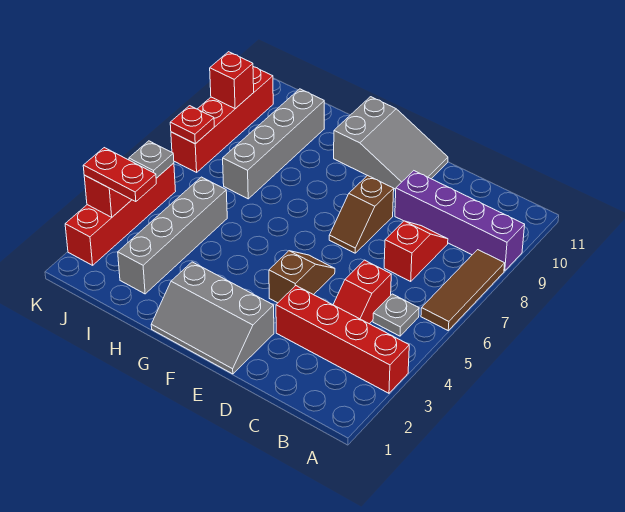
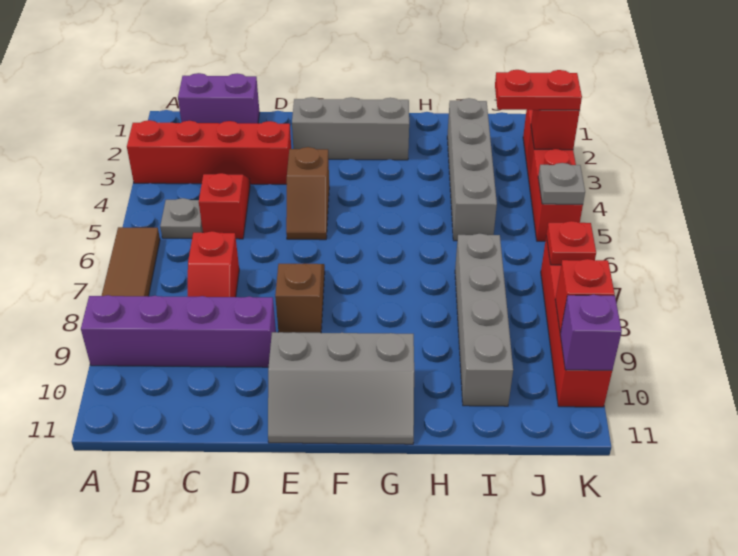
none -> purple 1x2 brick [178,73,260,123]
grey 2x3 slope [334,97,448,189] -> grey 2x3 slope turned to [268,332,414,444]
none -> purple 1x1 brick [560,295,622,370]

